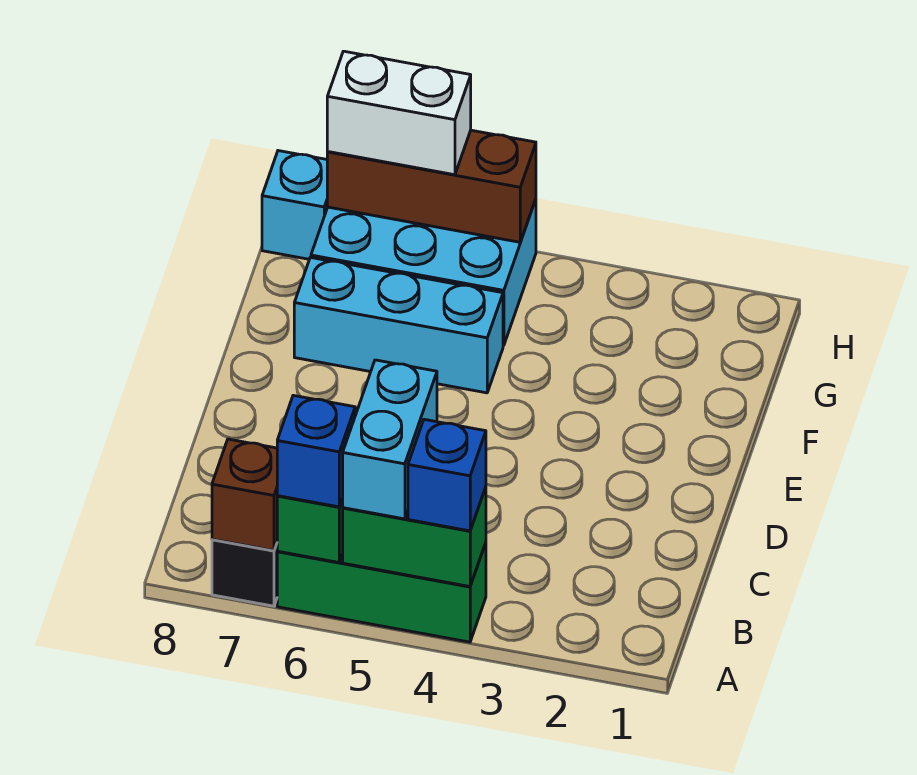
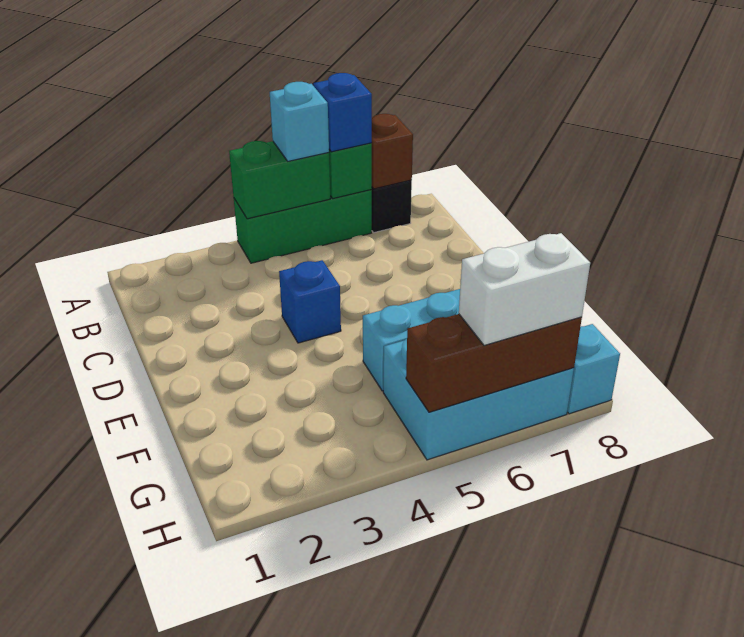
blue 1x1 brick [408,419,486,531] -> blue 1x1 brick moved to [279,260,341,343]
cyan 1x2 brick [343,360,437,519] -> cyan 1x1 brick [270,82,329,161]

